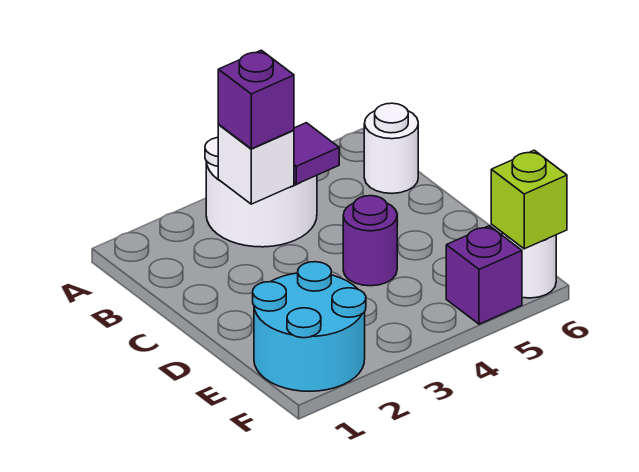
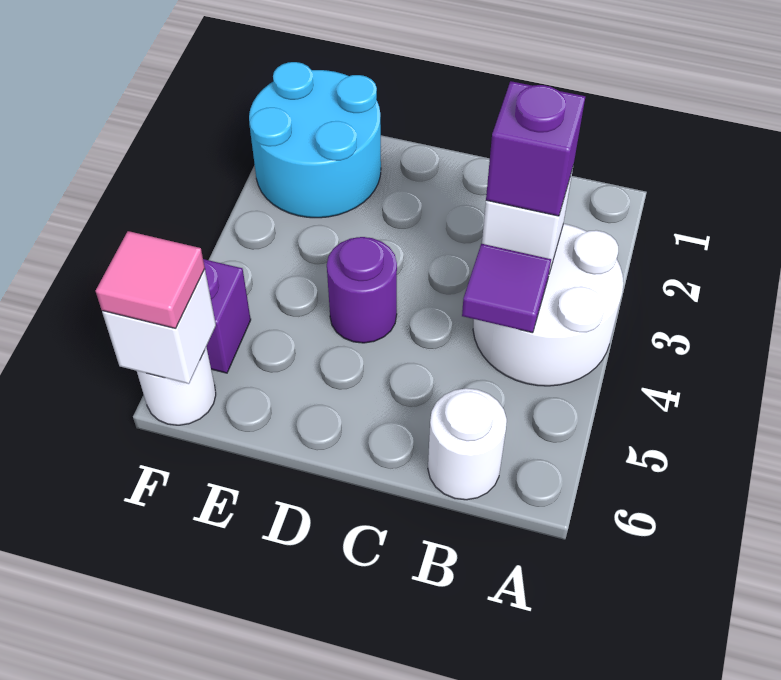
lime 1x1 brick [491,150,567,249] -> white 1x1 brick [102,269,216,384]
none -> pink 1x1 tile [96,231,205,328]

